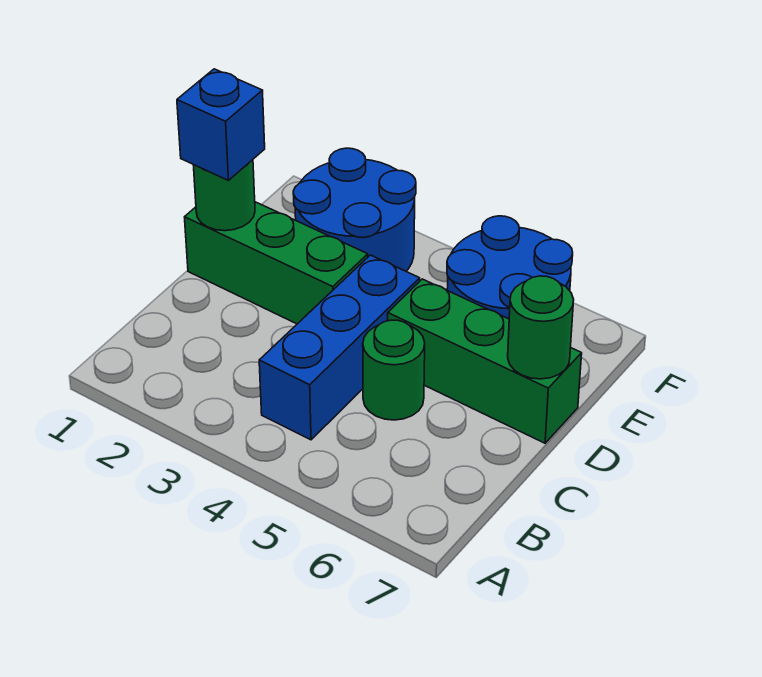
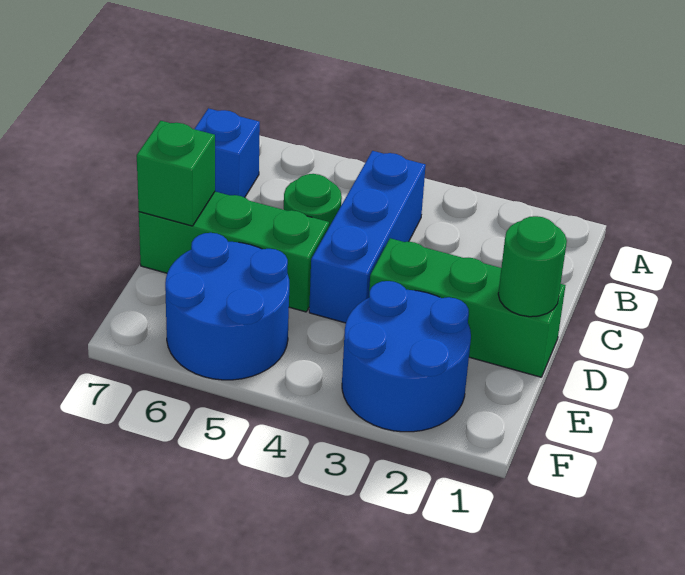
blue 1x1 brick [177,69,265,180] -> blue 1x1 brick moved to [195,108,260,198]
green 1x1 round brick [508,276,574,379] -> green 1x1 brick [137,121,215,226]

